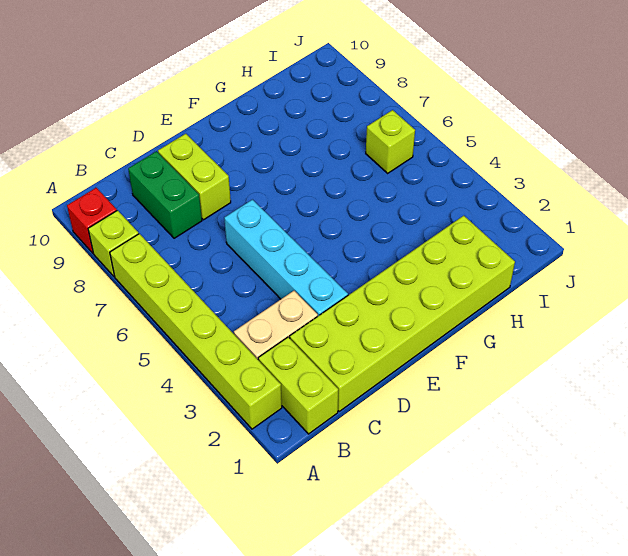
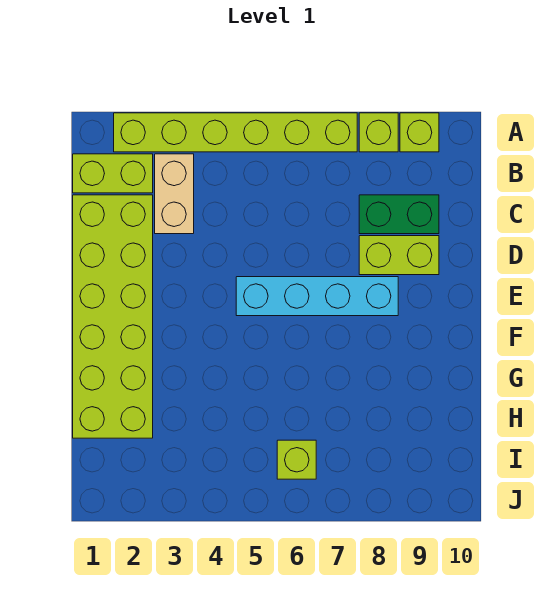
red 1x1 brick [67,188,117,253] -> lime 1x1 brick [400,113,439,152]
cyan 1x4 brick [224,200,348,316] -> cyan 1x4 brick moved to [236,277,398,316]

